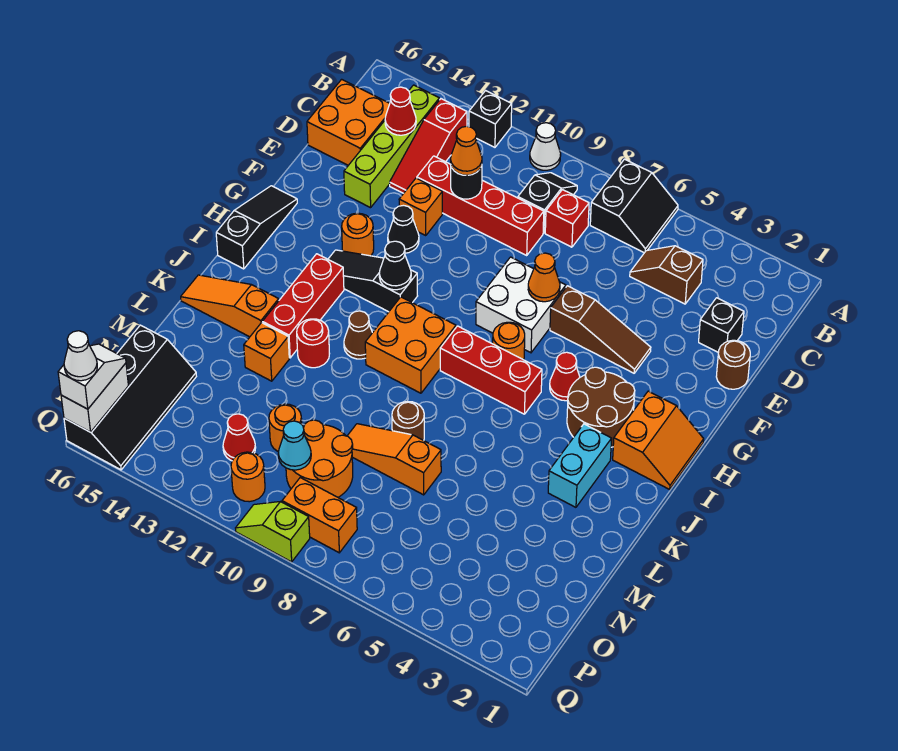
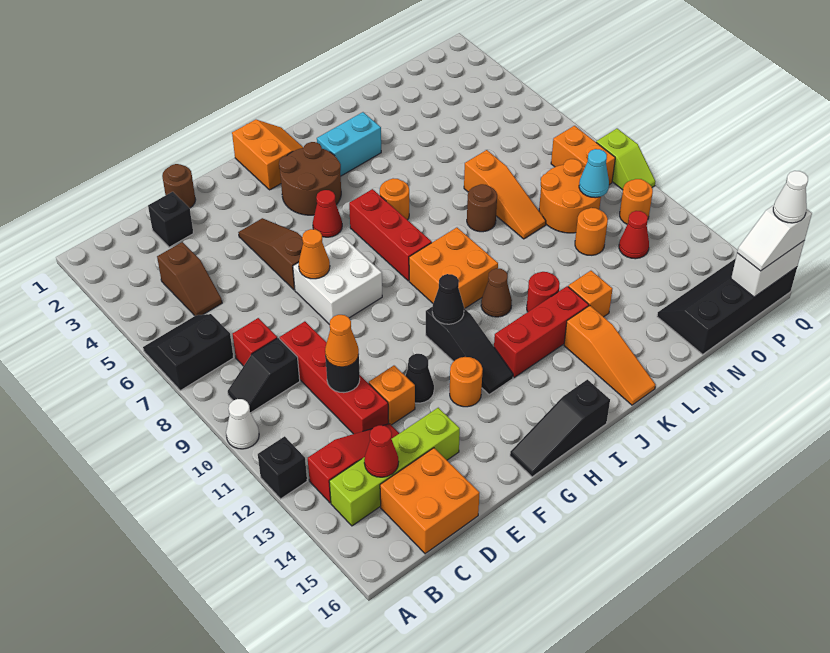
orange 2x2 slope [613,391,704,489] -> orange 2x2 slope turned to [232,120,304,190]
orange 1x1 round brick [493,322,525,360] -> orange 1x1 round brick moved to [380,178,409,220]

